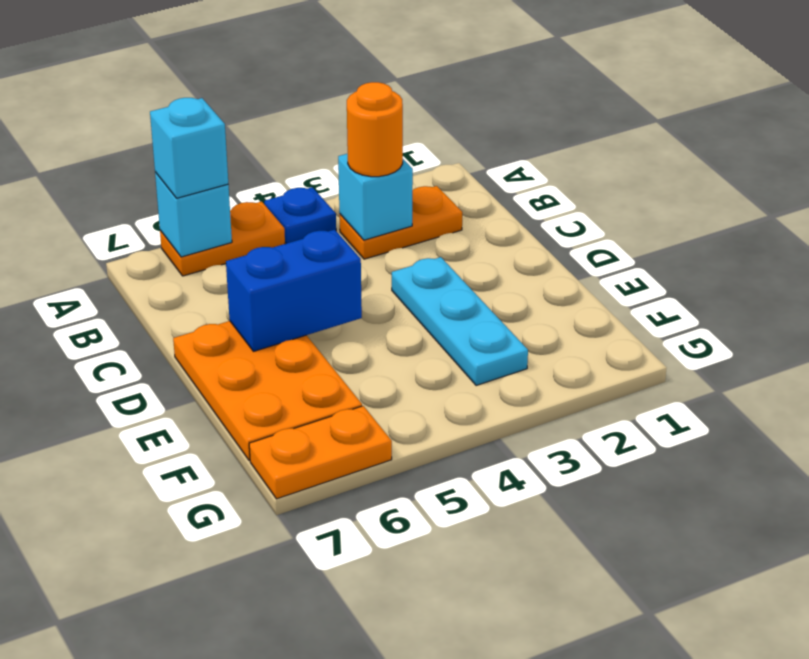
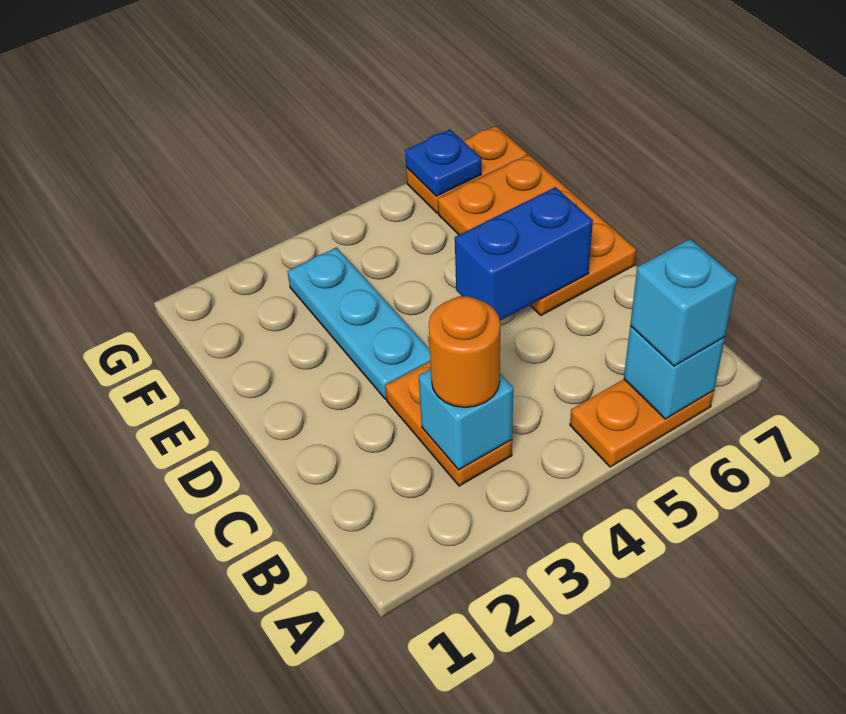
blue 1x1 plate [264,187,336,244] -> blue 1x1 plate moved to [405,129,481,196]
orange 1x2 plate [339,186,462,259] -> orange 1x2 plate turned to [385,361,512,486]

